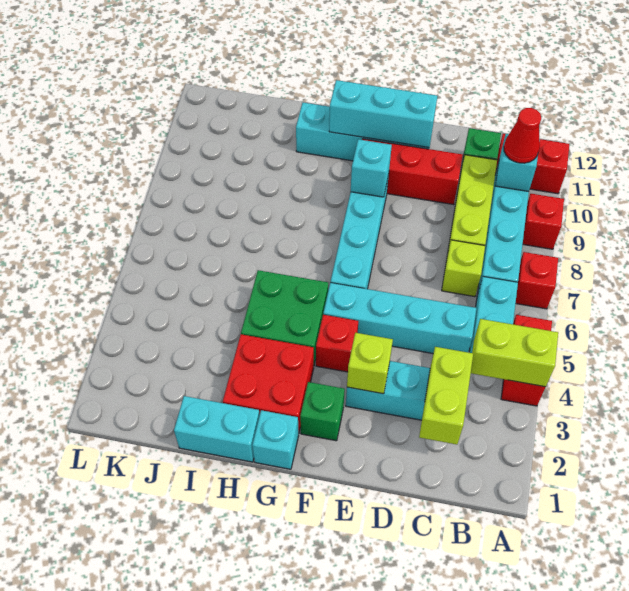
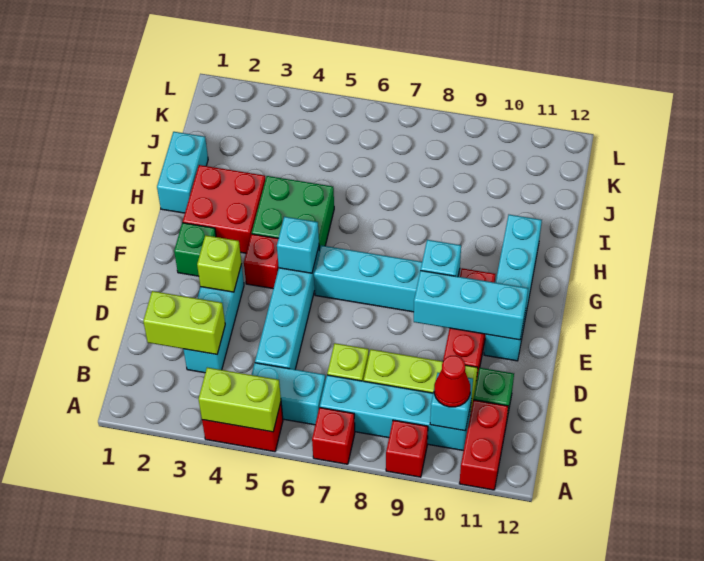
lime 1x2 brick [471,319,558,387] -> lime 1x2 brick turned to [198,368,281,432]
cyan 1x3 brick [329,80,437,148] -> cyan 1x3 brick turned to [414,271,528,340]
cyan 1x1 brick [252,410,299,469] -> cyan 1x1 brick moved to [277,217,319,273]

